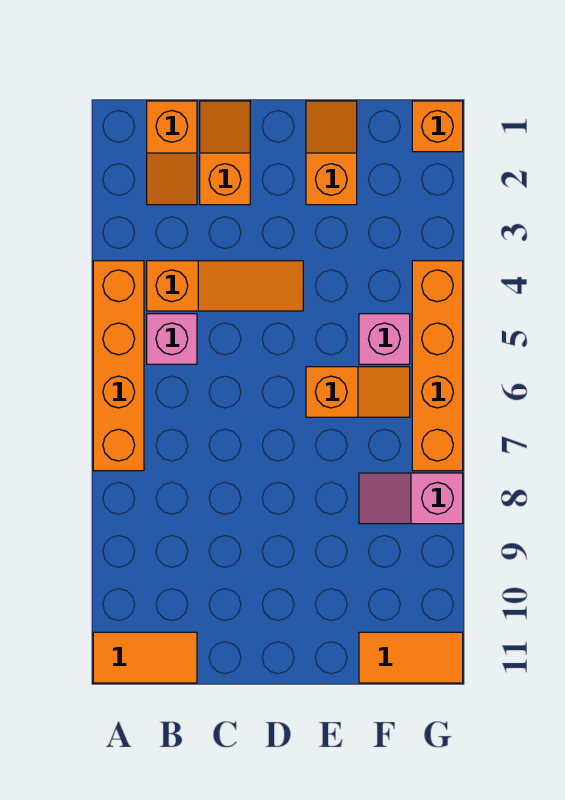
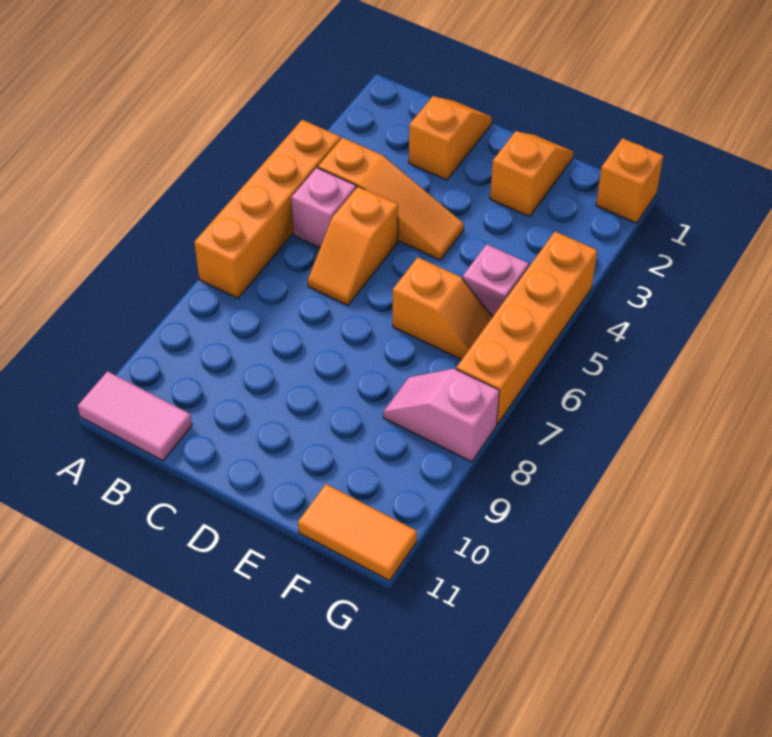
orange 1x2 tile [93,632,197,683] -> pink 1x2 tile [78,371,192,461]
orange 1x2 slope [147,101,197,205] -> orange 1x2 slope moved to [308,186,398,305]

